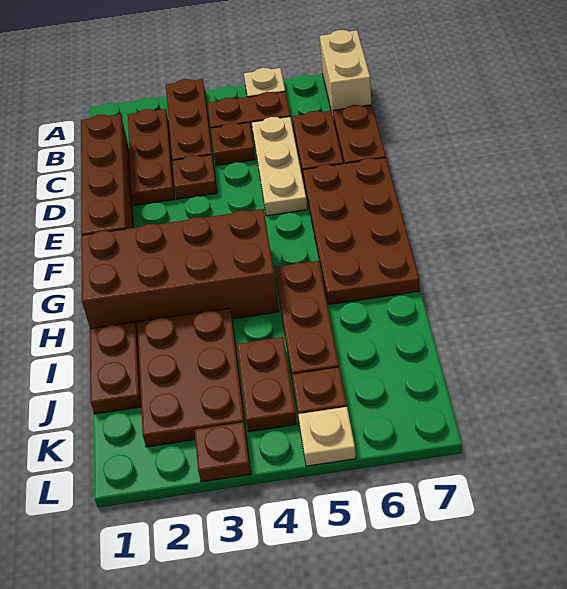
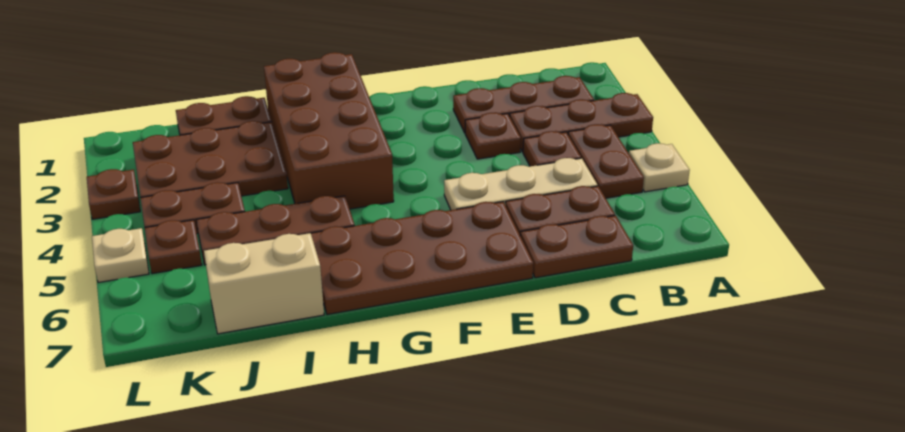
tan 1x2 brick [320,30,371,121] -> tan 1x2 brick moved to [204,233,324,334]
brown 1x4 brick [81,114,133,235] -> none

